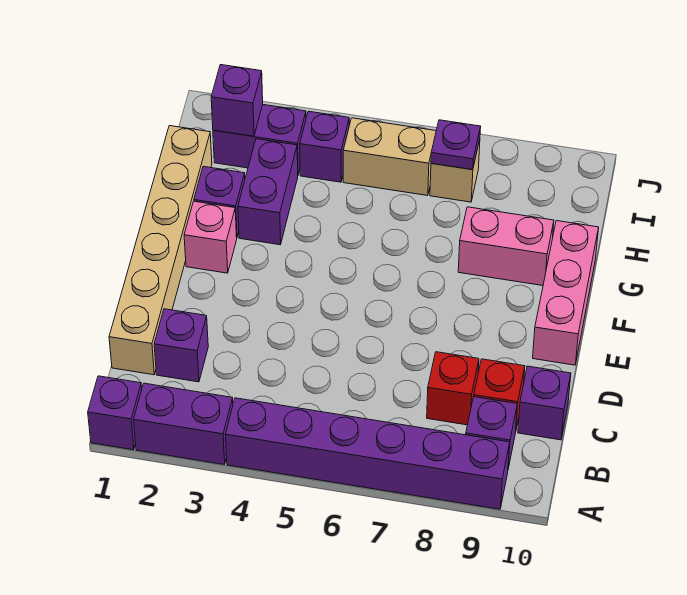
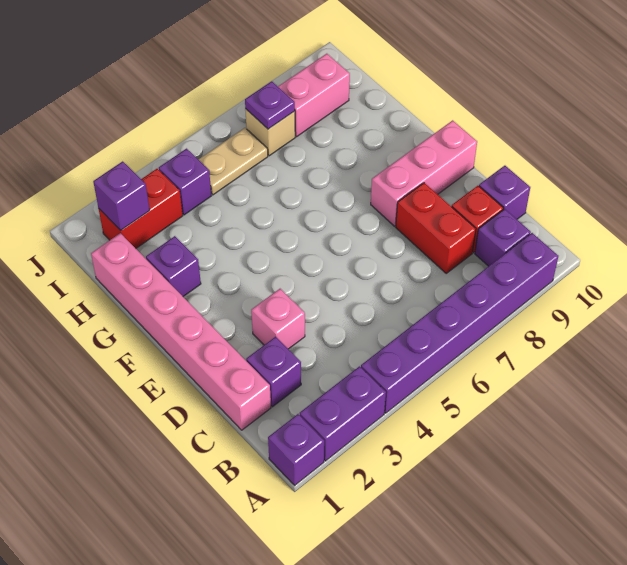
tan 1x6 brick [109,126,212,375] -> pink 1x6 brick [91,233,271,430]
red 1x1 brick [427,352,479,425] -> red 1x2 brick [396,183,476,273]
pink 1x3 brick [533,221,599,365] -> pink 1x3 brick turned to [371,120,477,226]
pink 1x1 brick [184,201,237,273] -> pink 1x1 brick moved to [251,289,305,349]
purple 1x2 brick [238,139,298,245] -> none
pink 1x2 brick [458,207,554,286] -> pink 1x2 brick moved to [278,54,350,137]
purple 1x2 brick [213,105,306,174] -> red 1x2 brick [99,169,183,248]
tan 1x2 brick [343,118,436,196] -> tan 1x2 plate [198,128,268,195]

